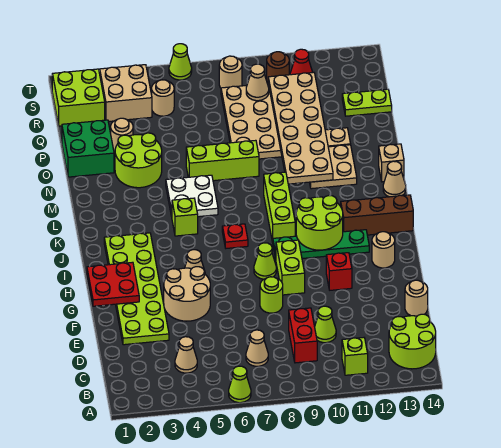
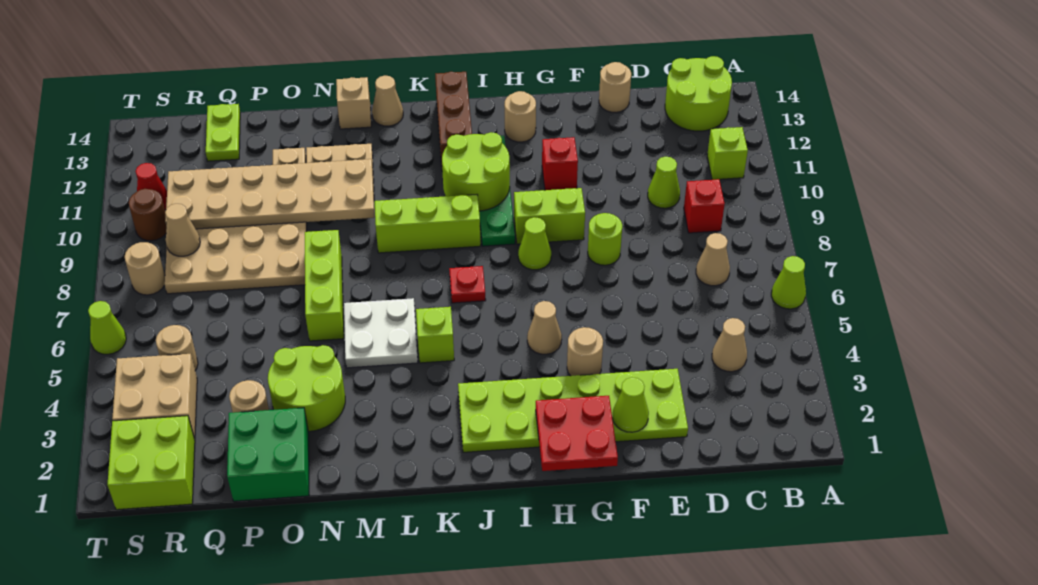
red 1x2 brick [289,308,317,363] -> red 1x1 brick [684,179,725,233]
none -> lime 1x1 cone [612,377,649,432]
tan 2x2 round brick [164,267,210,321] -> tan 1x1 round brick [567,327,603,376]

